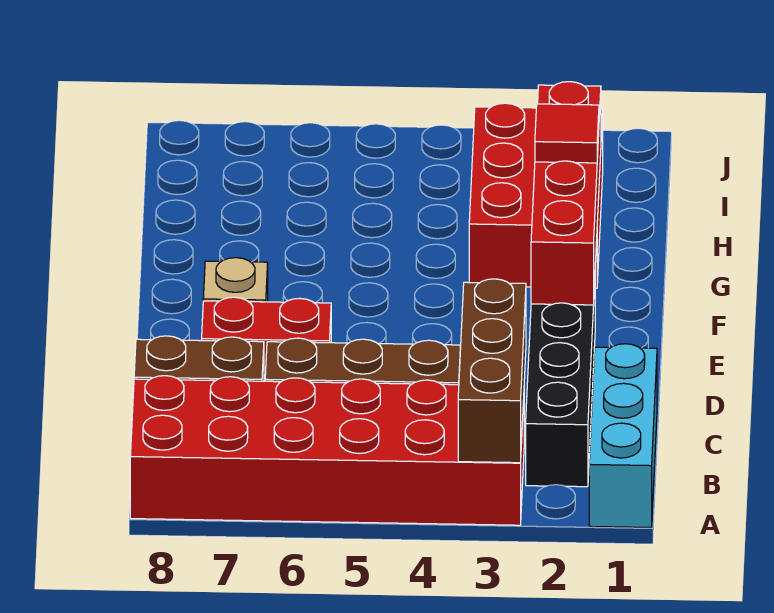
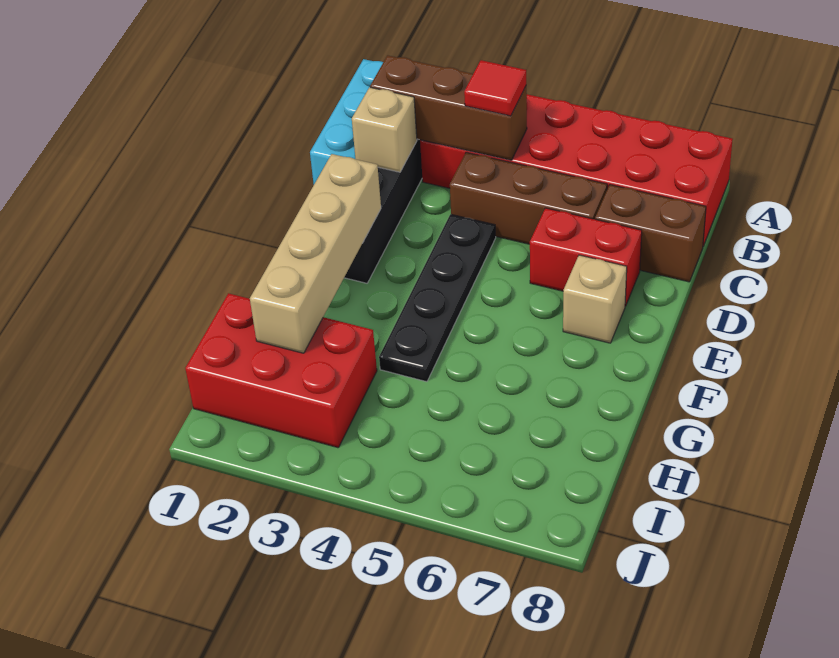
brown 1x3 brick [458,279,526,463] -> brown 1x3 brick turned to [370,55,527,160]
none -> tan 1x1 brick [352,87,417,172]
none -> black 1x4 plate [379,214,496,382]
red 1x4 brick [531,82,601,305] -> tan 1x4 brick [250,154,381,353]
red 2x3 brick [469,103,603,288] -> red 2x3 brick turned to [185,293,377,448]
red 1x1 tile [535,104,599,163] -> red 1x1 tile moved to [464,60,526,116]

